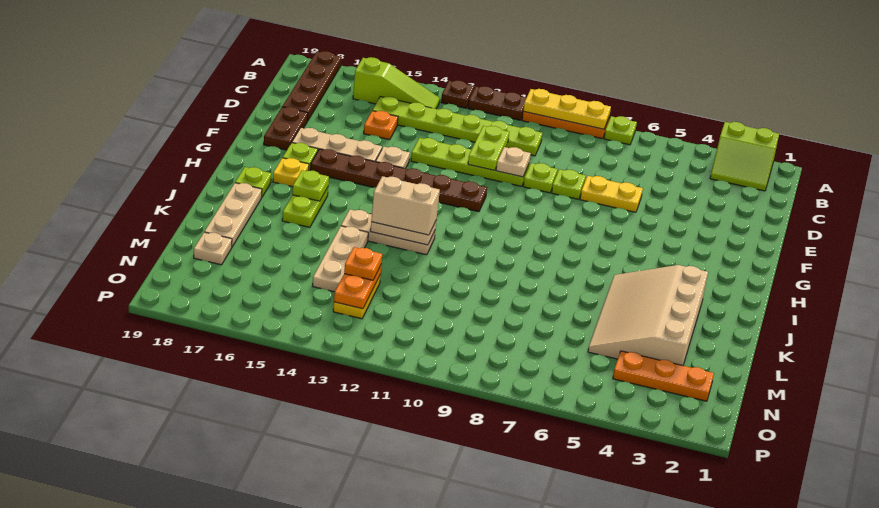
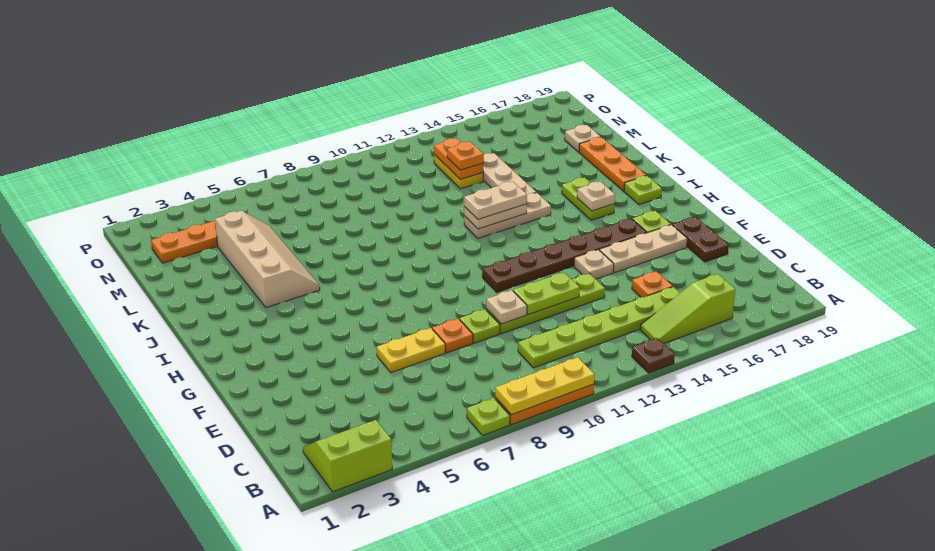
brown 1x2 plate [468,86,526,120] -> none
brown 1x4 plate [282,51,342,121] -> none
lime 1x2 plate [468,126,509,170] -> lime 1x2 plate turned to [513,272,580,315]
lime 1x1 plate [552,169,586,199] -> orange 1x1 plate [432,319,473,353]
yellow 1x1 plate [273,158,309,187] -> none
lime 1x1 plate [292,170,329,201] -> tan 1x1 plate [577,181,615,211]
tan 3x4 slope [588,265,708,366] -> tan 2x4 slope [215,211,320,308]
tan 1x2 brick [371,176,440,235] -> tan 1x2 plate [464,181,527,219]
tan 1x3 plate [205,183,262,247] -> orange 1x3 plate [579,137,646,191]

